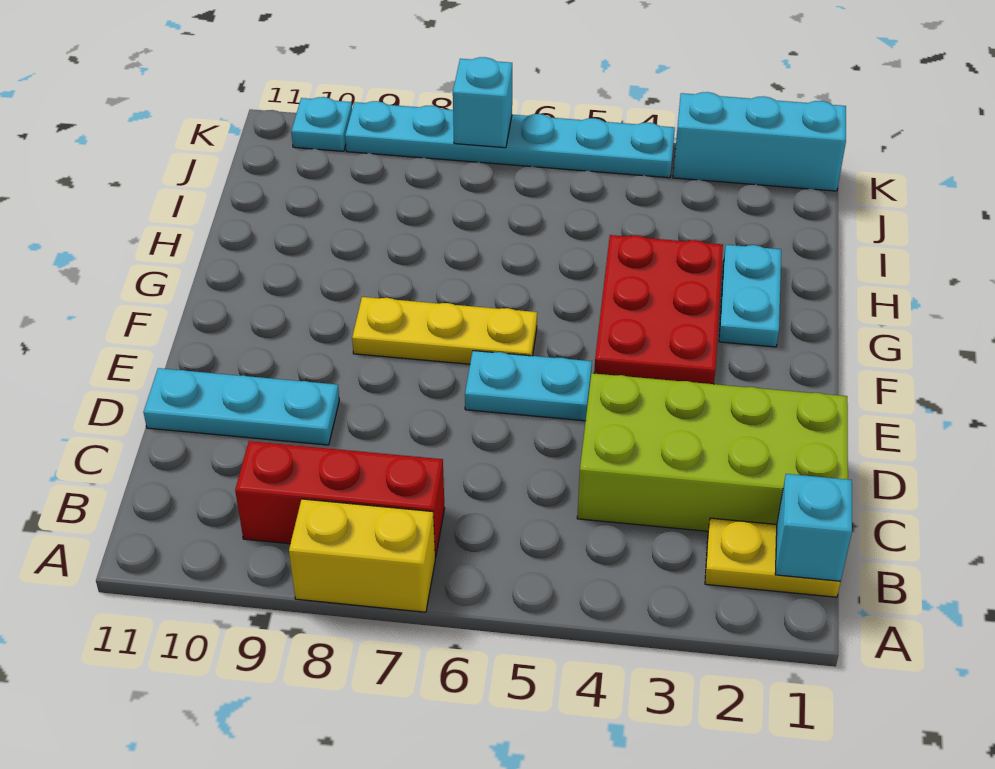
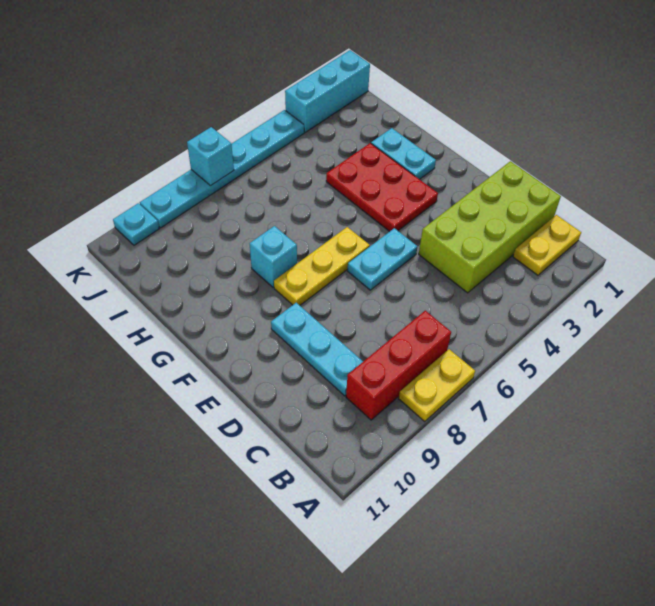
yellow 1x2 brick [289,499,435,612] -> yellow 1x2 plate [399,349,475,422]
cyan 1x1 brick [775,474,852,581] -> cyan 1x1 brick moved to [250,226,297,287]
cyan 1x3 plate [143,368,339,445] -> cyan 1x3 plate turned to [271,303,363,396]

